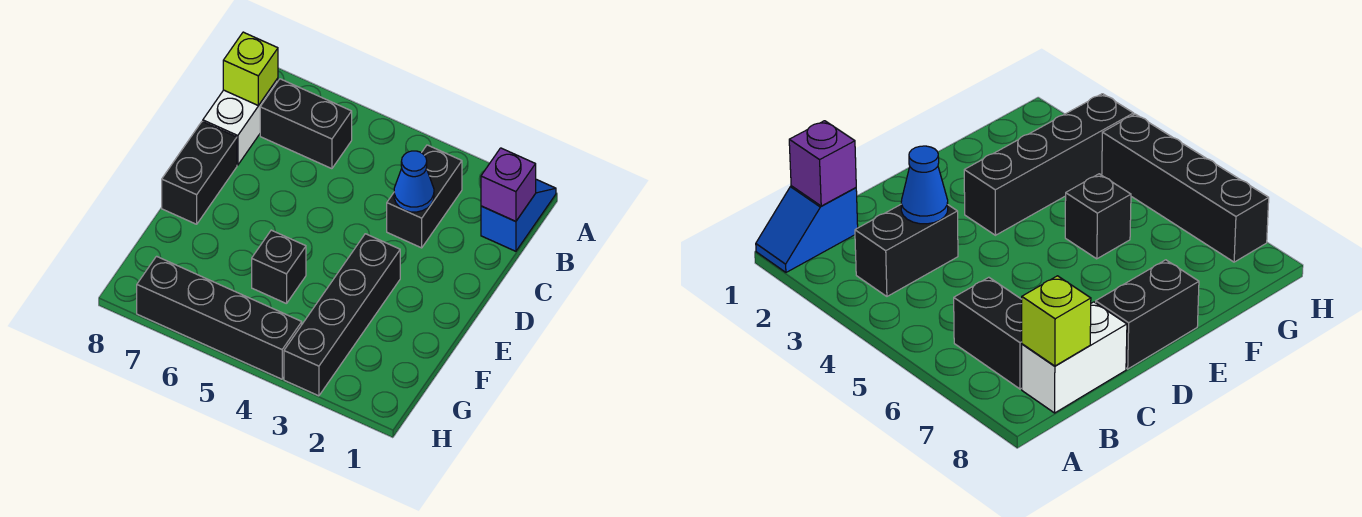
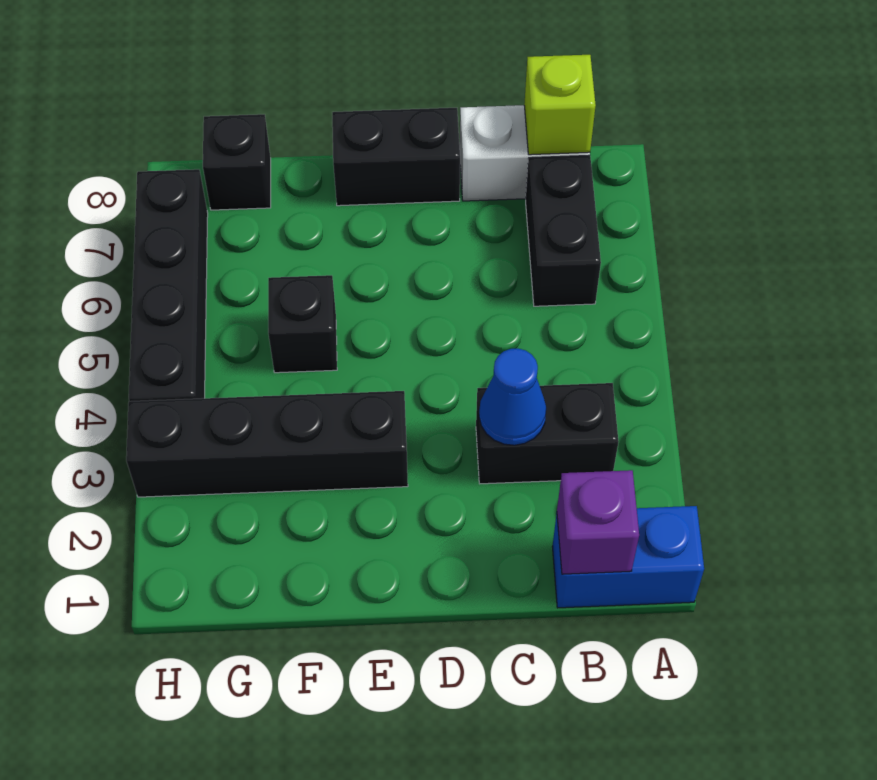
blue 1x2 slope [481,179,556,251] -> blue 1x2 brick [552,506,704,608]
none -> black 1x1 brick [203,114,271,210]

